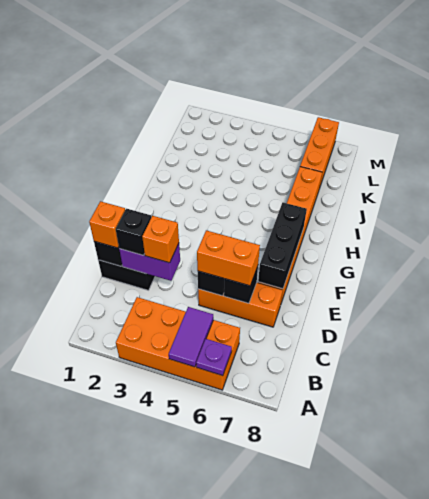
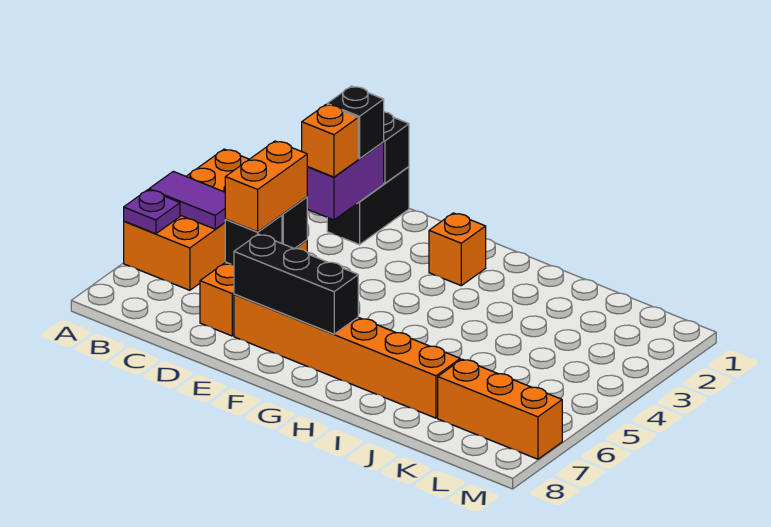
orange 1x1 brick [89,201,125,248] -> orange 1x1 brick moved to [429,213,486,286]

